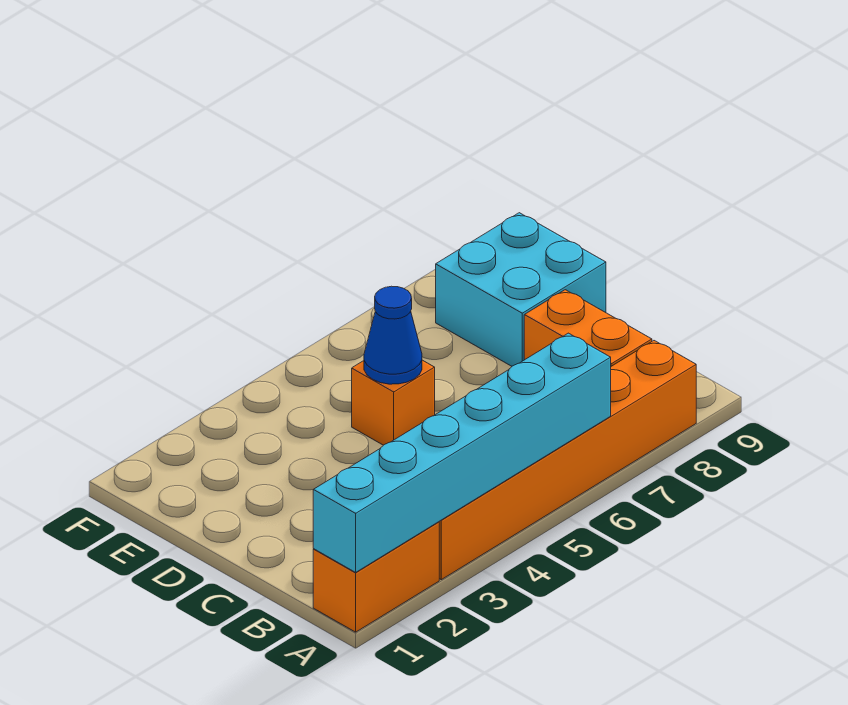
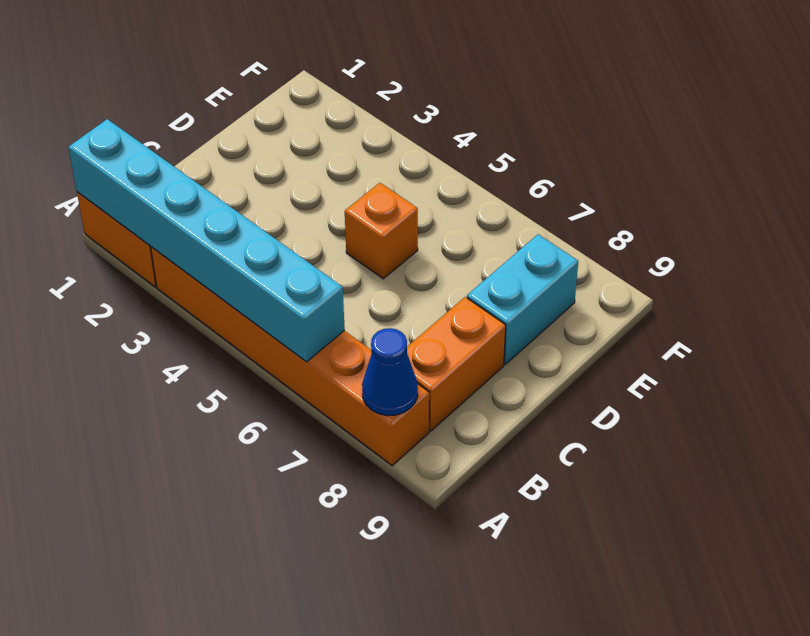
blue 1x1 cone [364,286,422,384] -> blue 1x1 cone moved to [362,328,418,416]
cyan 2x2 brick [436,213,606,366] -> cyan 1x2 brick [467,234,578,364]

